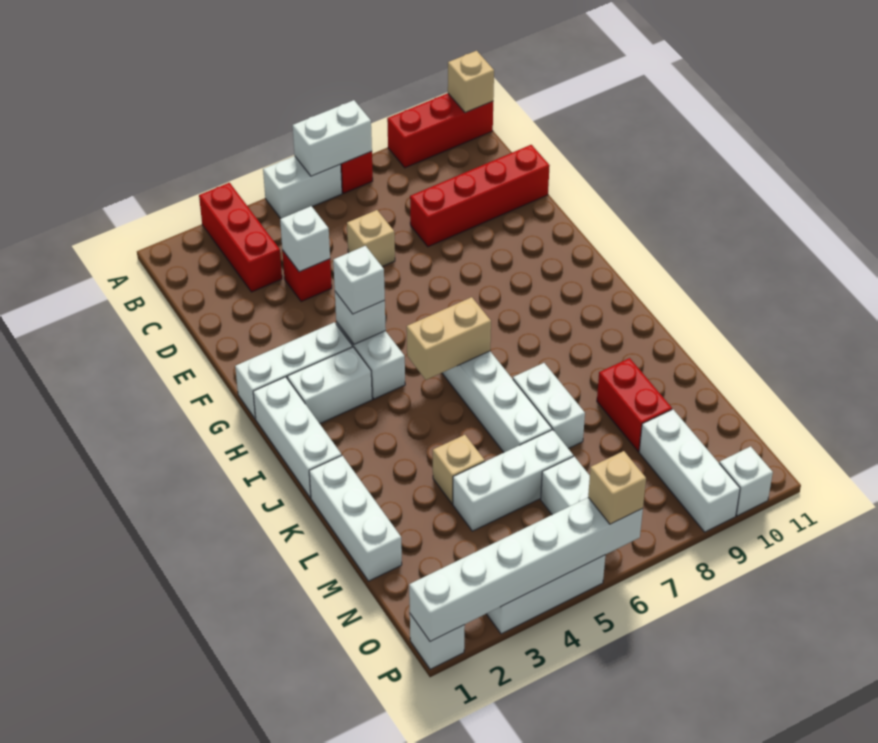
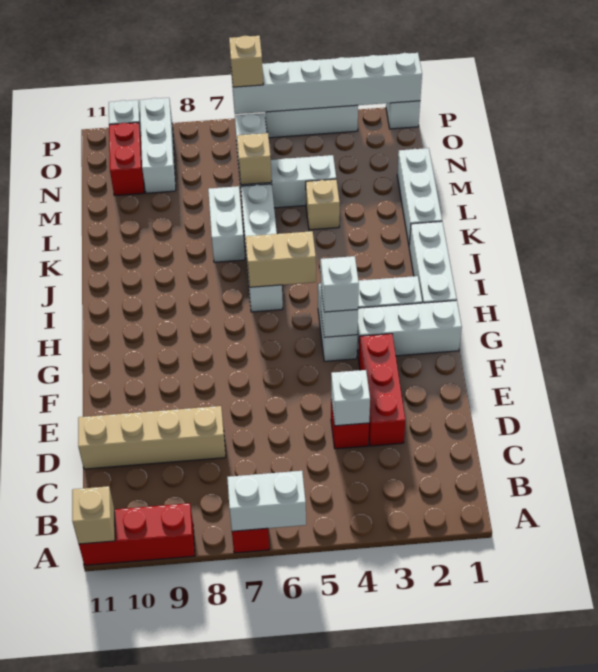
red 1x3 brick [199,183,282,292] -> red 1x3 brick moved to [359,334,405,446]
white 1x2 brick [263,156,342,219] -> none
tan 1x1 brick [347,210,395,267] -> tan 1x1 brick moved to [237,133,272,185]
red 1x4 brick [410,145,550,247] -> tan 1x4 brick [78,406,226,469]
red 1x2 brick [597,358,672,451] -> red 1x2 brick moved to [109,122,144,196]

